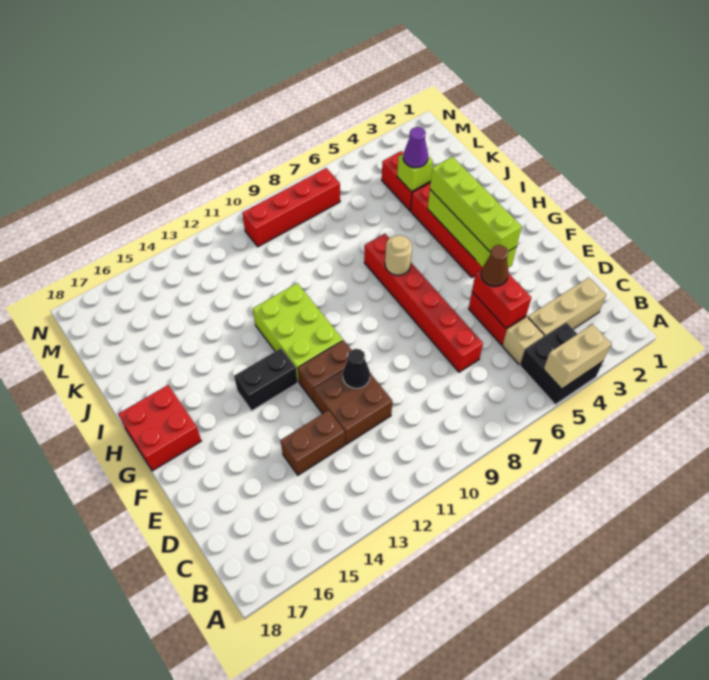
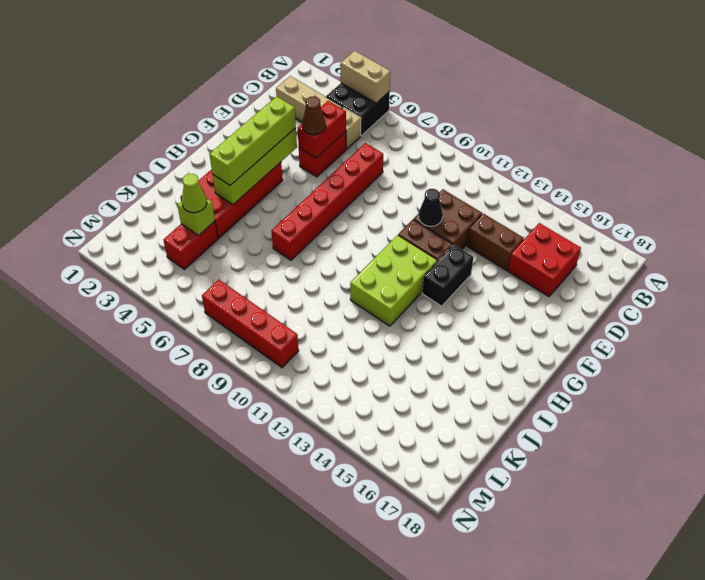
black 1x2 brick [234,348,298,411] -> black 1x2 brick turned to [422,245,473,306]
red 2x2 brick [118,385,201,471] -> red 2x2 brick moved to [508,223,581,297]
tan 1x1 round brick [385,235,412,275] -> none
purple 1x1 cone [403,127,428,168] -> lime 1x1 cone [182,174,207,213]

